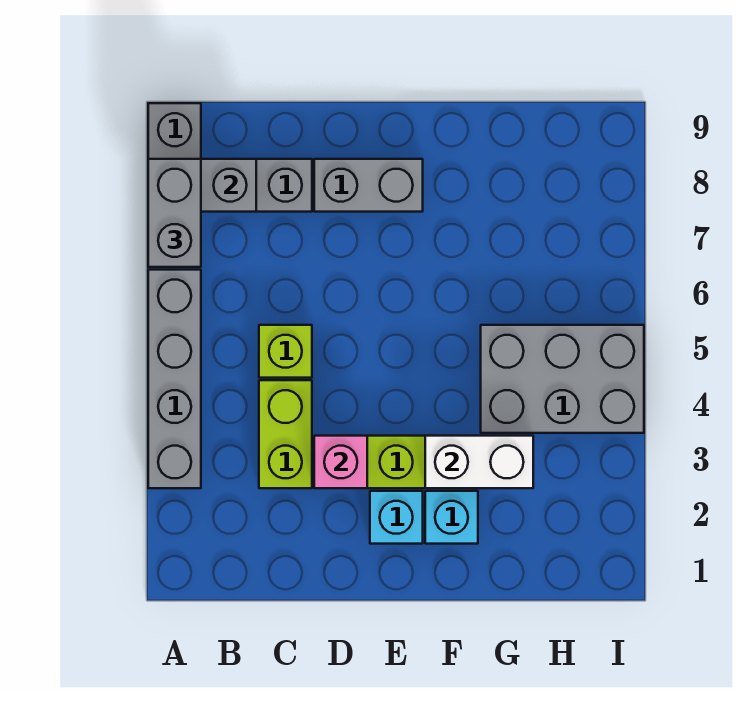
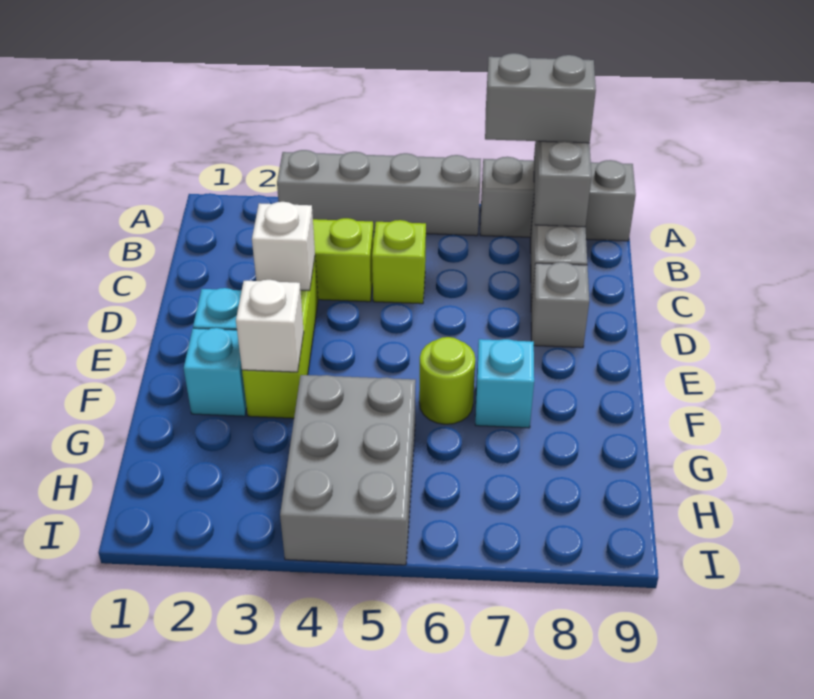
pink 1x1 brick [314,436,367,488] -> white 1x1 brick [252,202,315,291]
grey 1x2 brick [314,159,423,212] -> grey 1x1 brick [531,262,589,348]
white 1x2 brick [425,436,533,488] -> white 1x1 brick [236,280,304,372]
none -> lime 1x1 round brick [419,337,475,424]
none -> cyan 1x1 brick [475,339,534,428]

